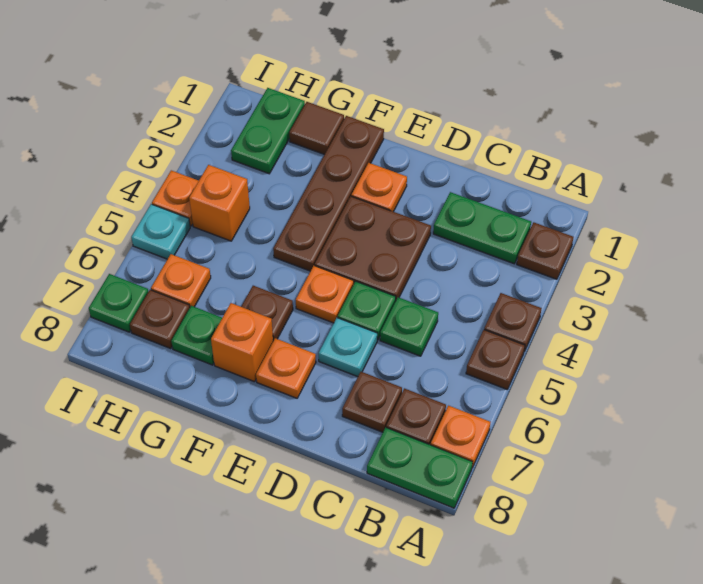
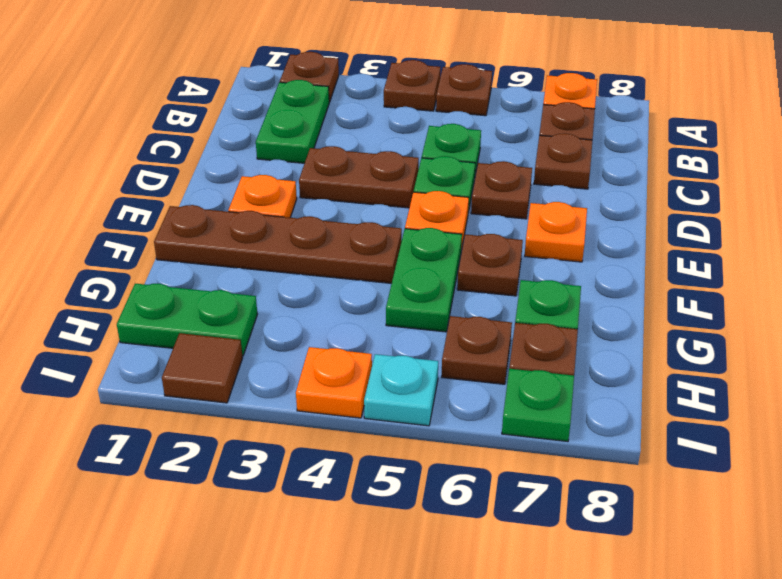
green 1x2 plate [367,428,473,508] -> green 1x2 plate moved to [386,228,462,332]
brown 2x2 plate [315,196,431,299] -> brown 1x2 plate [299,146,419,208]
cyan 1x1 plate [319,318,377,377] -> brown 1x1 plate [471,161,532,219]
orange 1x1 brick [211,303,273,382] -> none
brown 1x1 tile [289,102,344,155] -> brown 1x1 tile moved to [162,333,243,403]
orange 1x1 brick [189,165,250,241] -> none
orange 1x1 plate [151,254,211,307] -> brown 1x1 plate [442,316,512,384]

